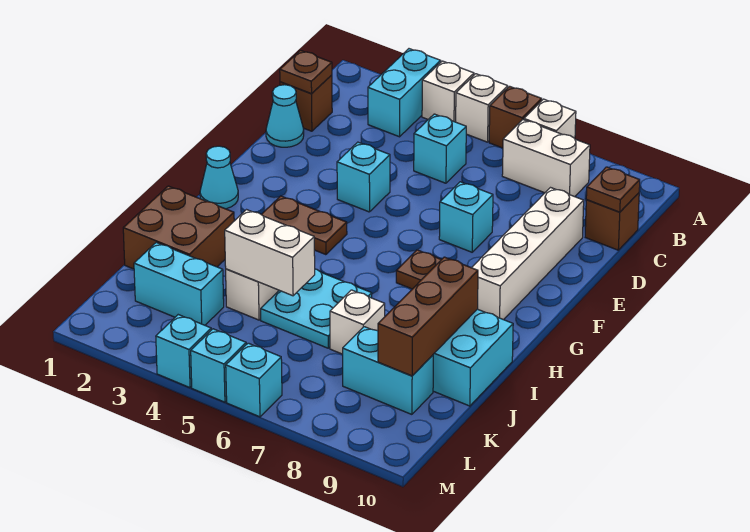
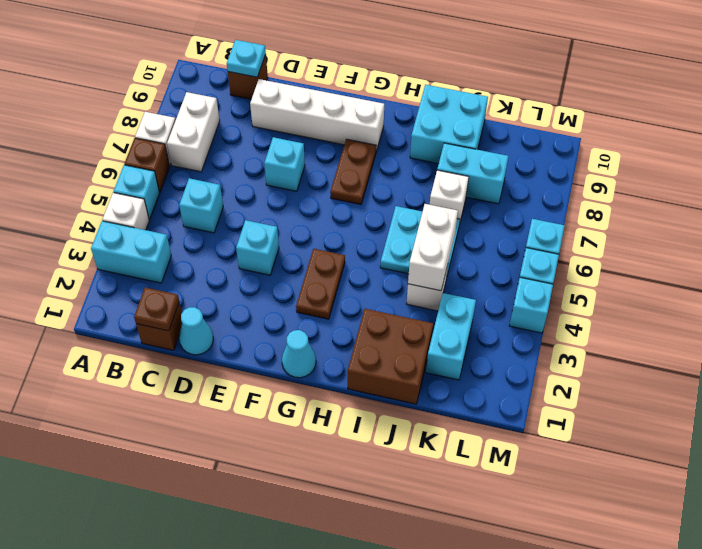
white 1x1 brick [456,74,508,142] -> cyan 1x1 brick [114,165,160,219]
brown 1x1 plate [586,167,640,212] -> cyan 1x1 plate [227,40,266,77]
brown 1x3 brick [378,257,478,376] -> none
cyan 1x2 brick [343,327,433,414] -> cyan 1x2 brick turned to [437,143,509,204]

